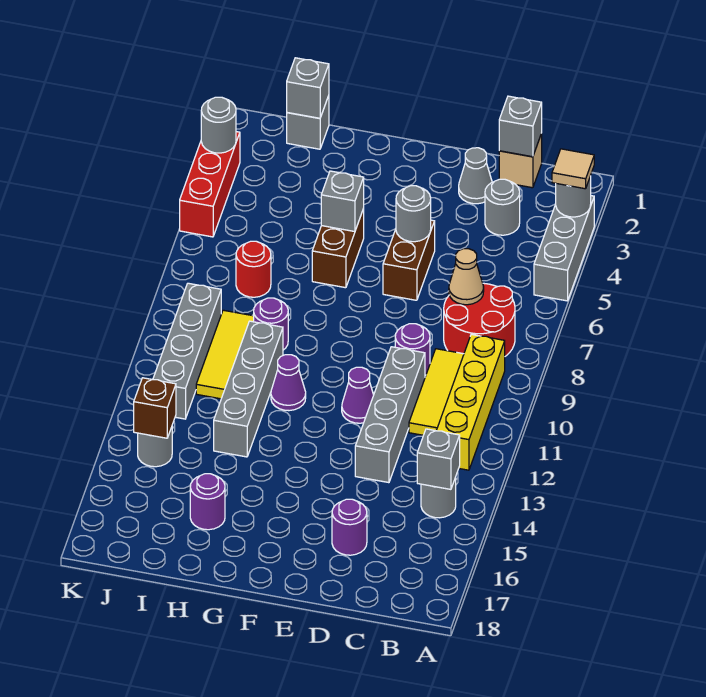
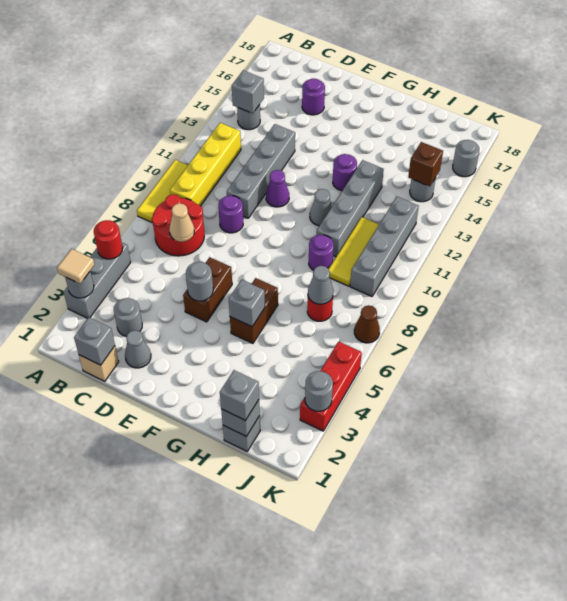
none -> red 1x1 round brick [94,220,123,259]
yellow 1x3 tile [409,349,464,435] -> yellow 1x3 tile moved to [137,160,188,222]
purple 1x1 cone [271,355,306,411] -> grey 1x1 cone [310,189,332,226]
purple 1x1 round brick [190,474,225,530] -> purple 1x1 round brick moved to [333,154,357,191]
none -> grey 1x1 brick [220,370,259,421]
none -> grey 1x1 cone [308,266,333,304]
none -> brown 1x1 cone [354,305,380,343]
none -> grey 1x1 round brick [453,140,479,177]

